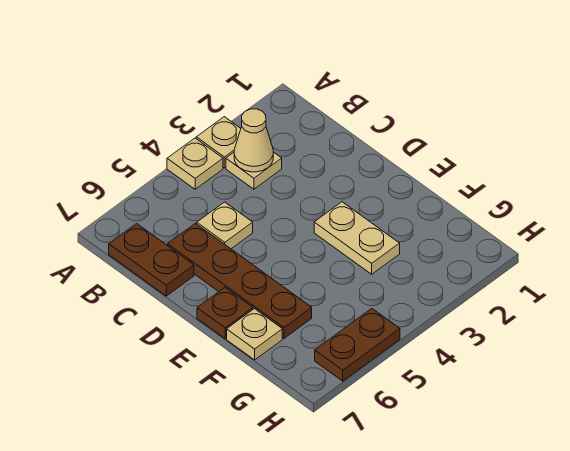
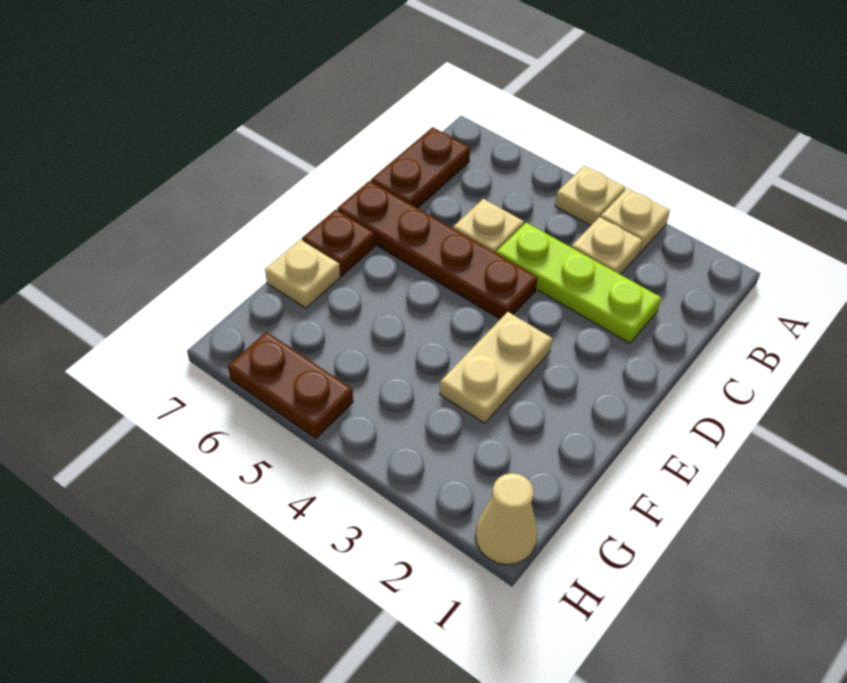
tan 1x1 cone [234,109,273,172] -> tan 1x1 cone moved to [476,473,538,565]
none -> lime 1x3 plate [496,223,661,343]
brown 1x4 plate [168,223,312,339] -> brown 1x4 plate turned to [337,181,537,319]

